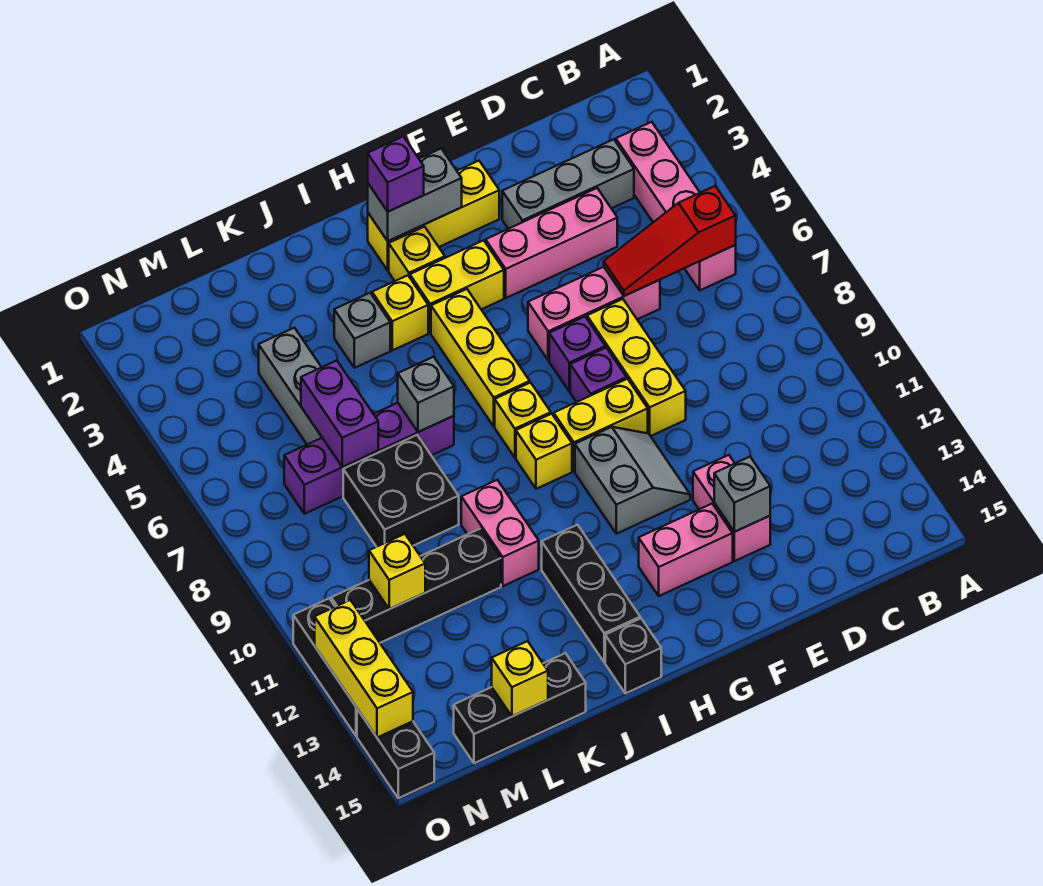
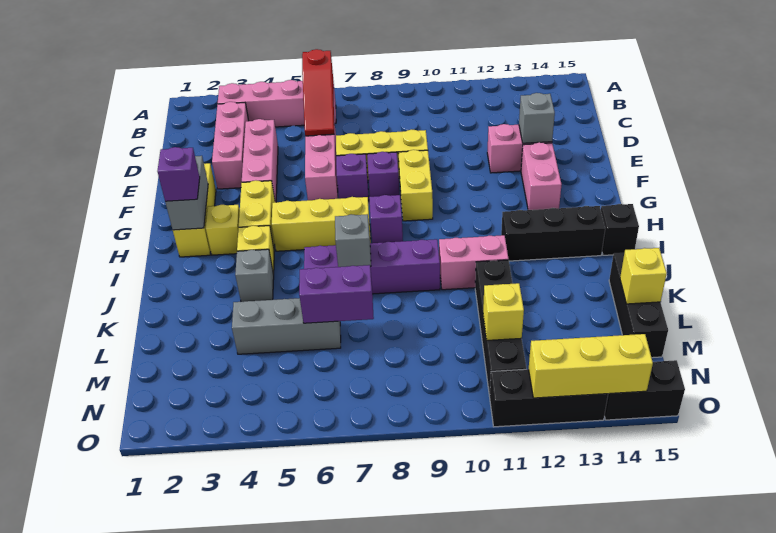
grey 1x3 brick [502,139,634,229] -> pink 1x3 brick [212,102,249,189]
grey 2x2 slope [575,427,690,534] -> none
yellow 1x1 brick [495,383,551,458] -> purple 1x1 brick [369,195,403,243]
yellow 1x1 brick [516,414,572,489] -> none
purple 1x4 brick [284,403,454,514] -> purple 1x4 brick turned to [304,239,440,294]
black 2x2 brick [343,435,459,547] -> none

